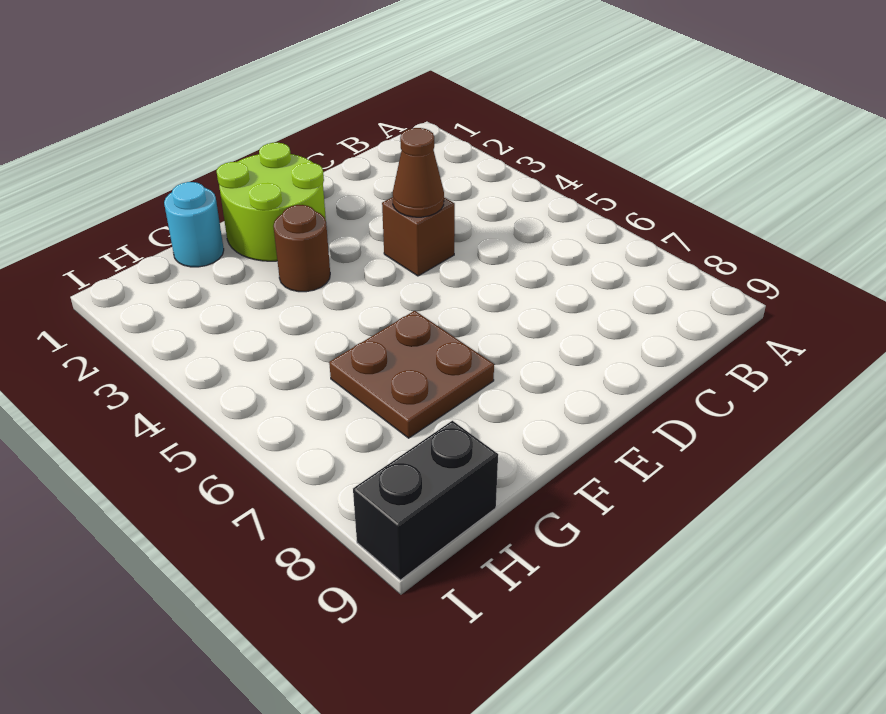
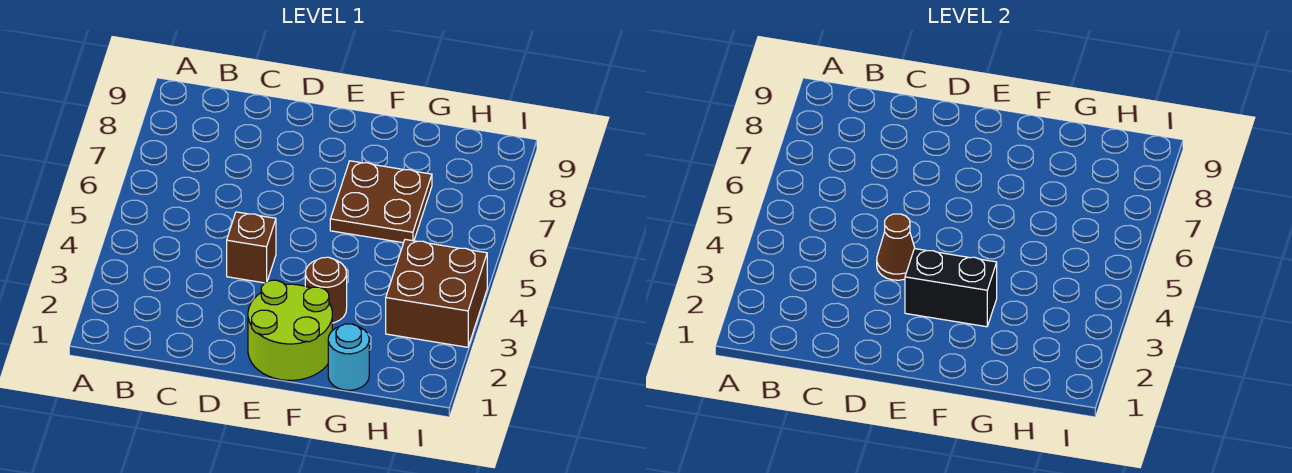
none -> brown 2x2 brick [386,239,487,347]
black 1x2 brick [353,421,498,580] -> black 1x2 brick moved to [905,249,997,327]

